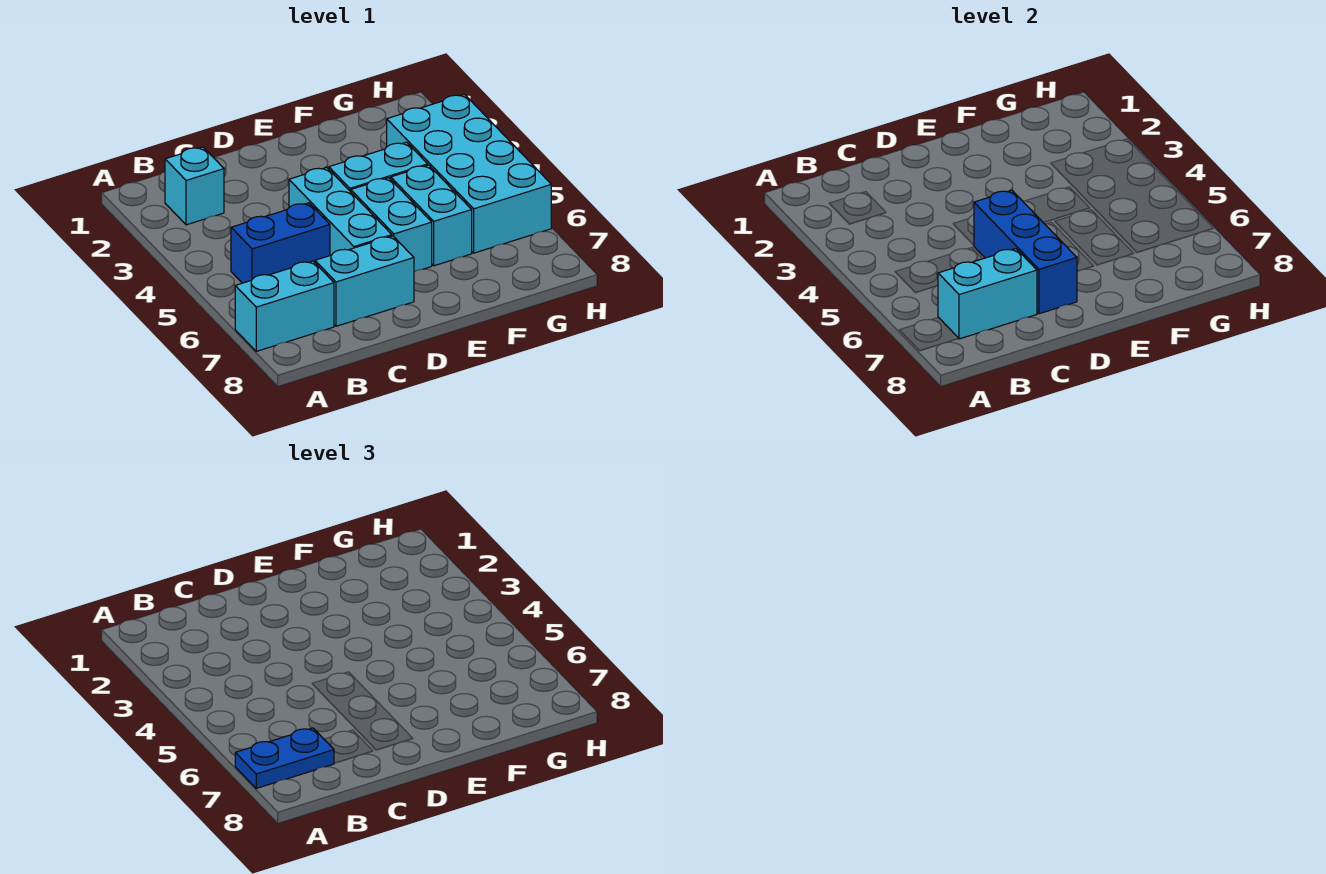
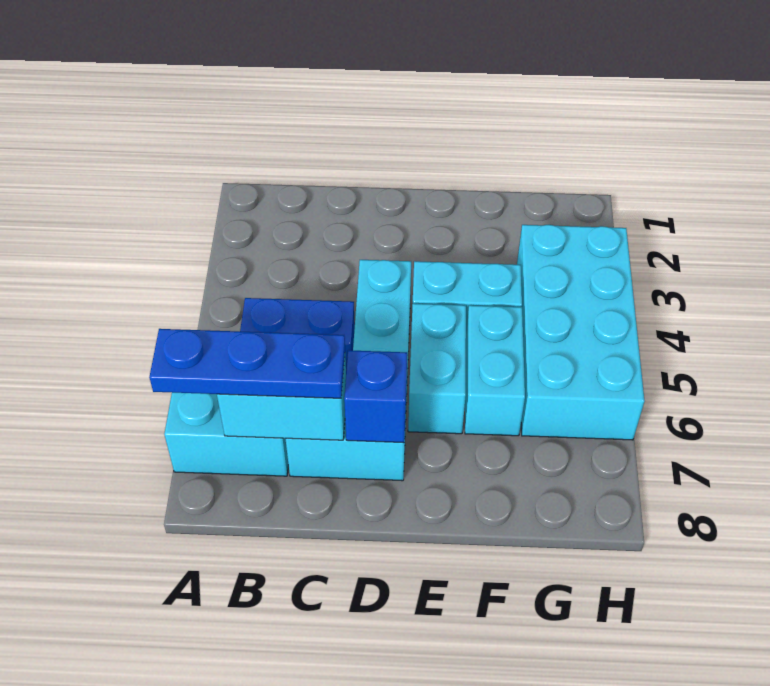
blue 1x2 plate [235,728,334,788] -> blue 1x3 plate [149,329,345,398]
cyan 1x1 brick [165,147,224,225] -> none
blue 1x3 brick [974,190,1077,314] -> blue 1x1 brick [344,350,407,443]

